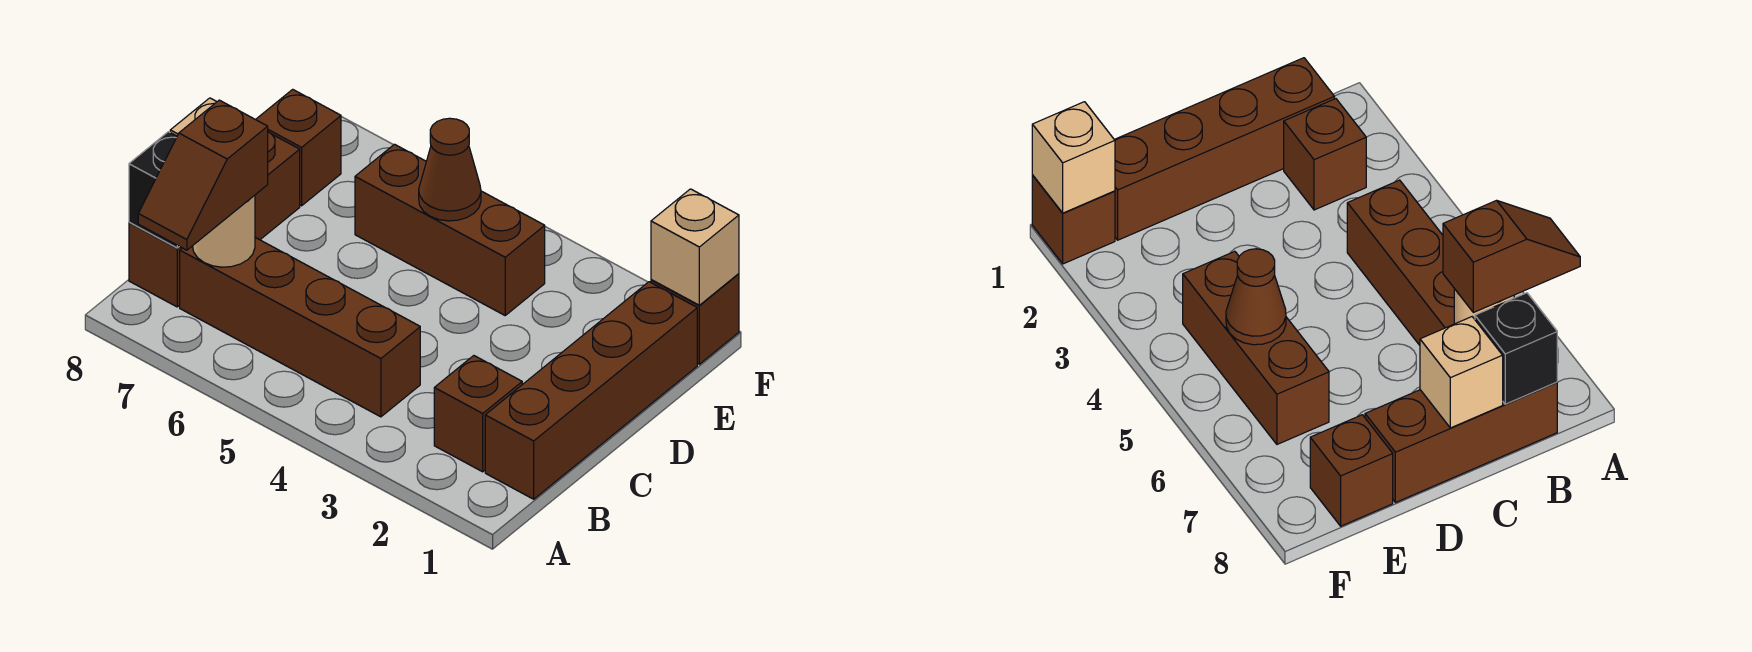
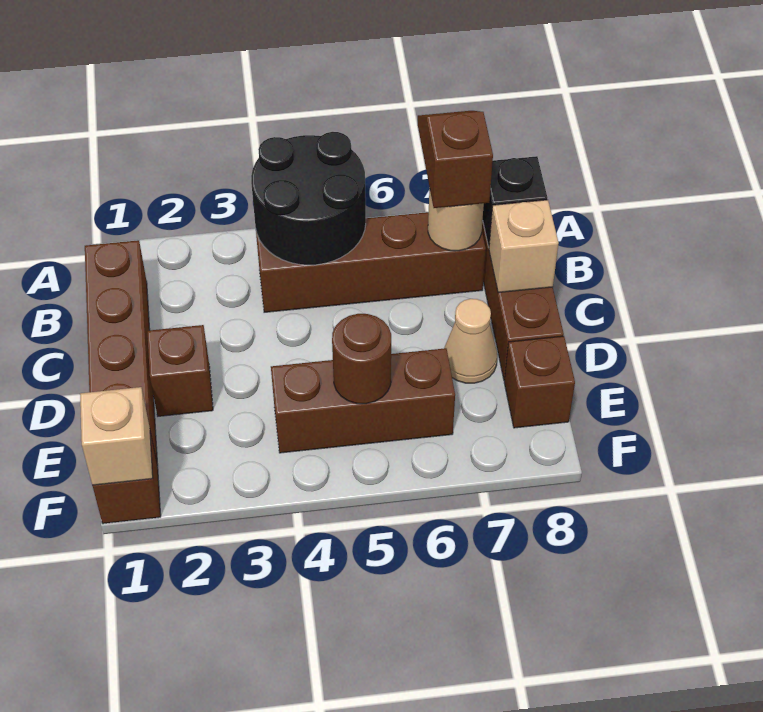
none -> black 2x2 round brick [251,132,366,265]
brown 1x1 brick [434,356,522,472] -> brown 1x1 brick moved to [147,325,213,416]
none -> tan 1x1 cone [444,299,497,383]
brown 1x1 cone [419,118,481,221] -> brown 1x1 round brick [332,314,391,404]

